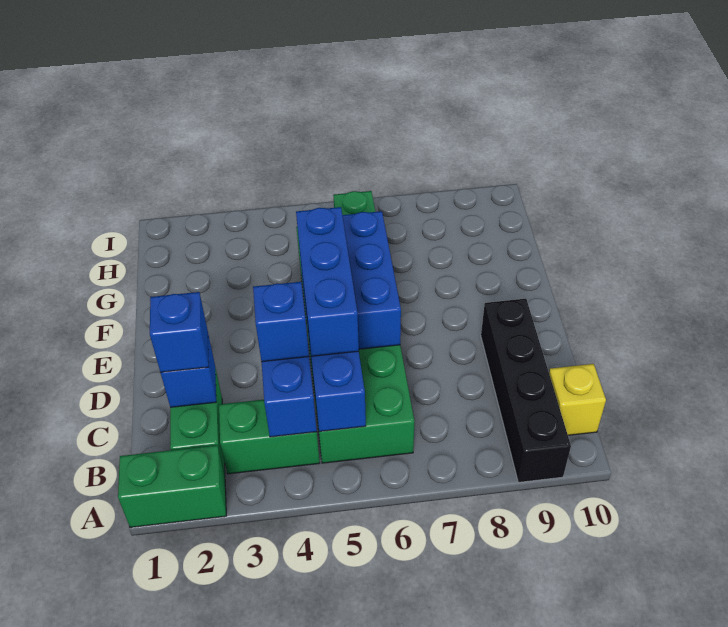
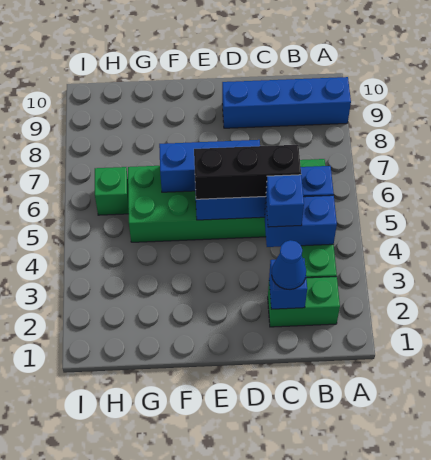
green 1x2 brick [118,445,226,527] -> none
black 1x4 brick [481,299,571,482] -> blue 1x4 brick [222,77,351,128]
yellow 1x1 brick [549,364,606,435] -> none
blue 1x1 brick [150,292,209,372] -> blue 1x1 cone [272,240,306,290]
blue 1x3 brick [296,207,359,356] -> black 1x3 brick [194,145,301,199]

